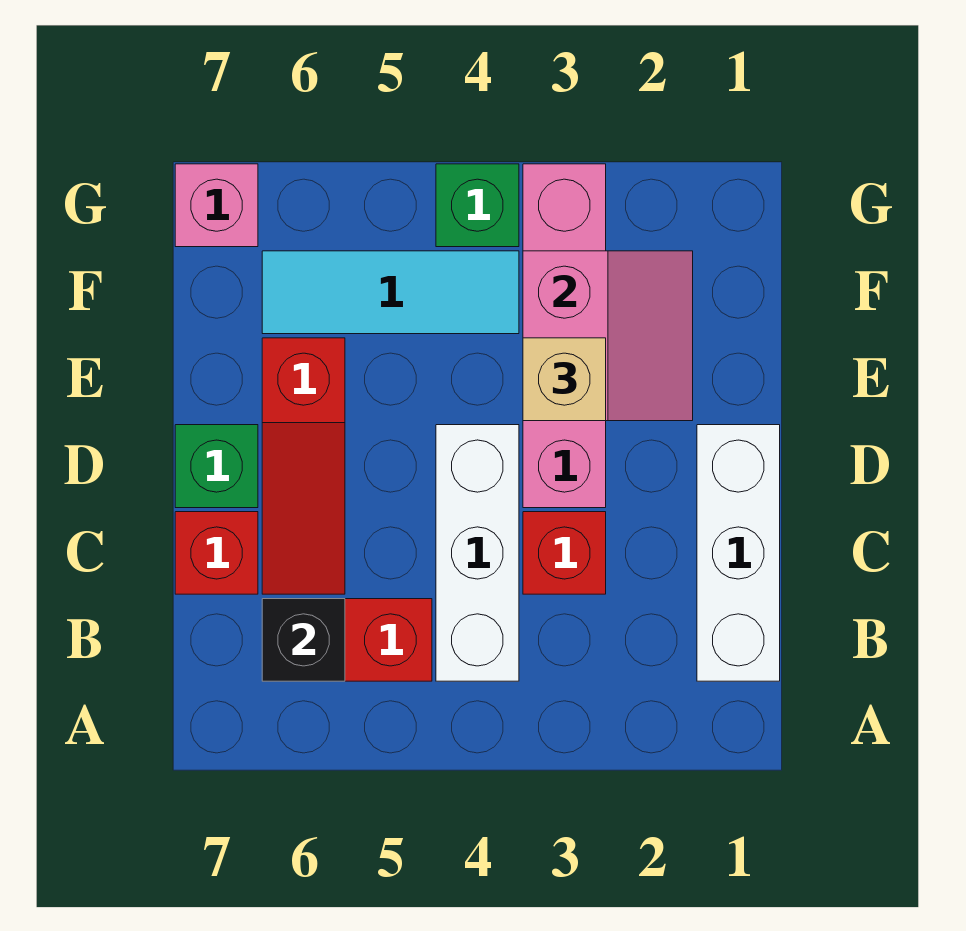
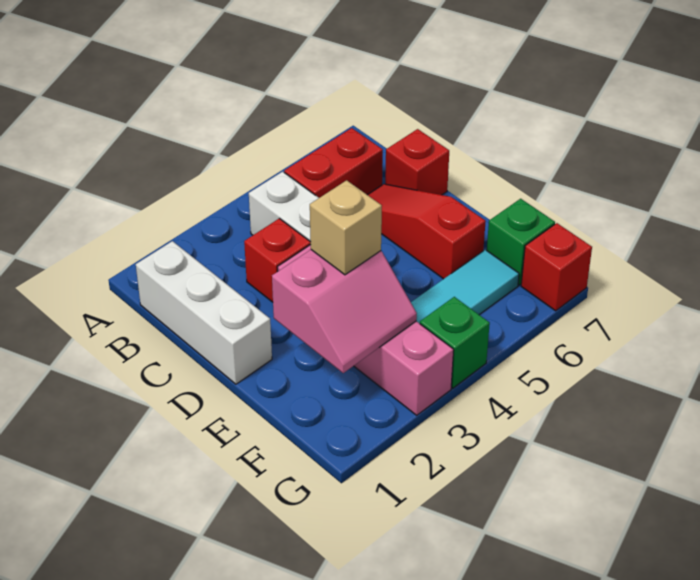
black 1x1 brick [262,599,345,681] -> none
green 1x1 brick [175,425,258,508] -> green 1x1 brick moved to [487,199,555,285]
pink 2x2 slope [523,251,693,421] -> pink 2x2 slope turned to [272,250,417,373]
pink 1x1 brick [175,164,258,247] -> red 1x1 brick [521,223,592,311]

